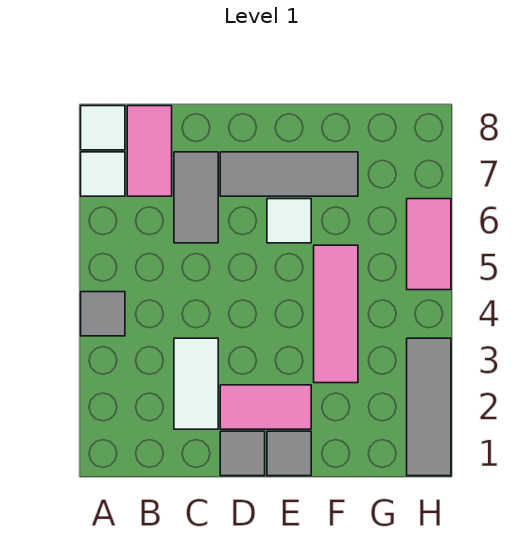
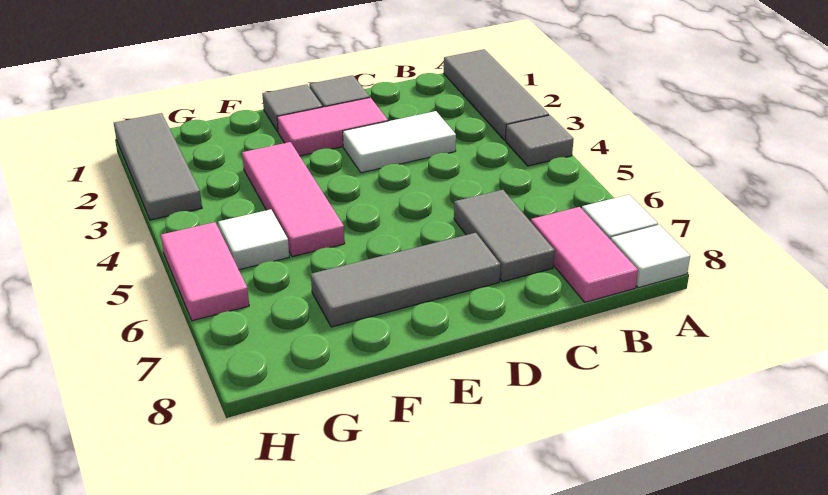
none -> grey 1x3 tile [444,49,549,140]
white 1x2 tile [174,338,218,429] -> white 1x2 tile turned to [343,111,456,173]
white 1x1 tile [267,199,311,243] -> white 1x1 tile moved to [218,209,289,270]

